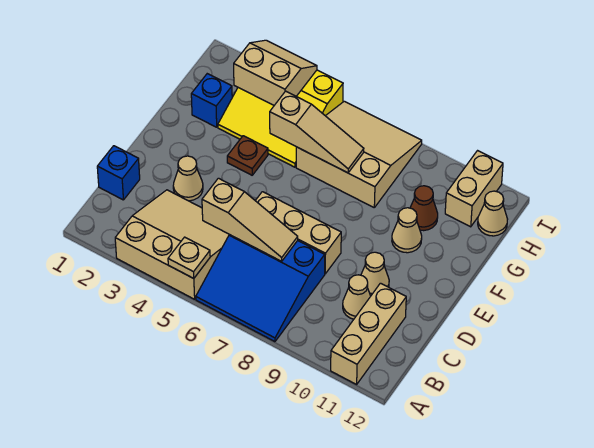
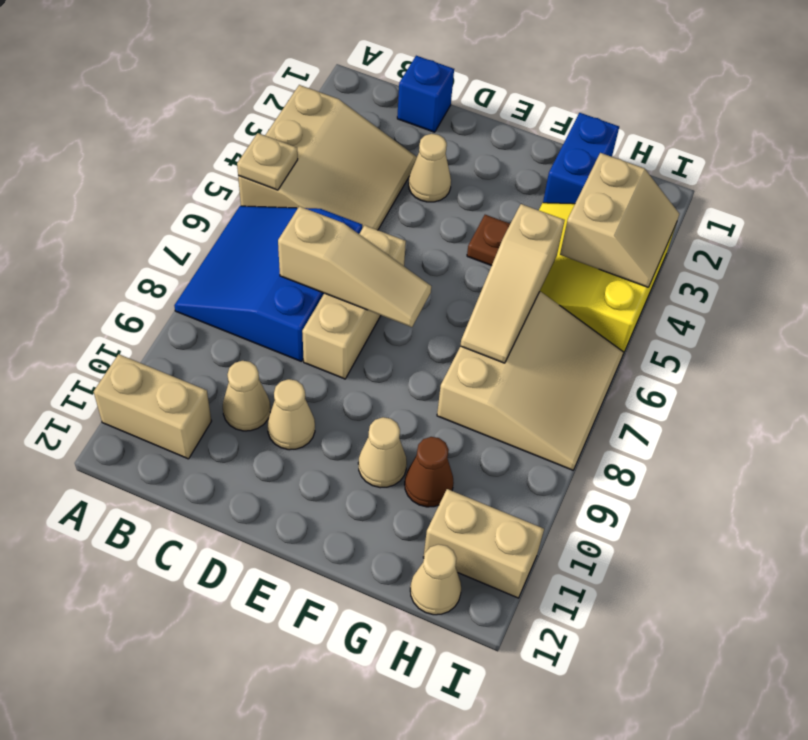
tan 1x3 brick [331,283,406,384] -> tan 1x2 brick [94,354,211,459]
tan 1x3 slope [202,178,298,261] -> tan 1x3 slope turned to [278,206,431,327]
blue 1x1 brick [191,74,232,127] -> blue 1x2 brick [543,113,619,204]

